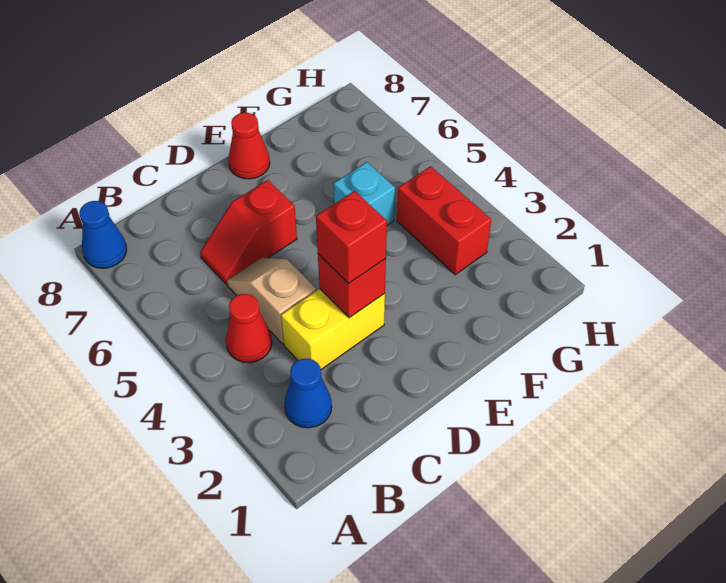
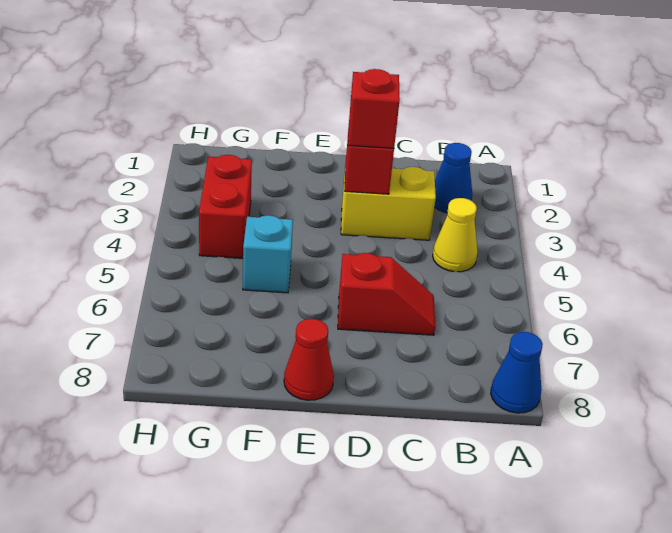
red 1x1 cone [226,294,272,363] -> yellow 1x1 cone [433,198,478,272]
tan 1x2 slope [227,258,316,344] -> none

